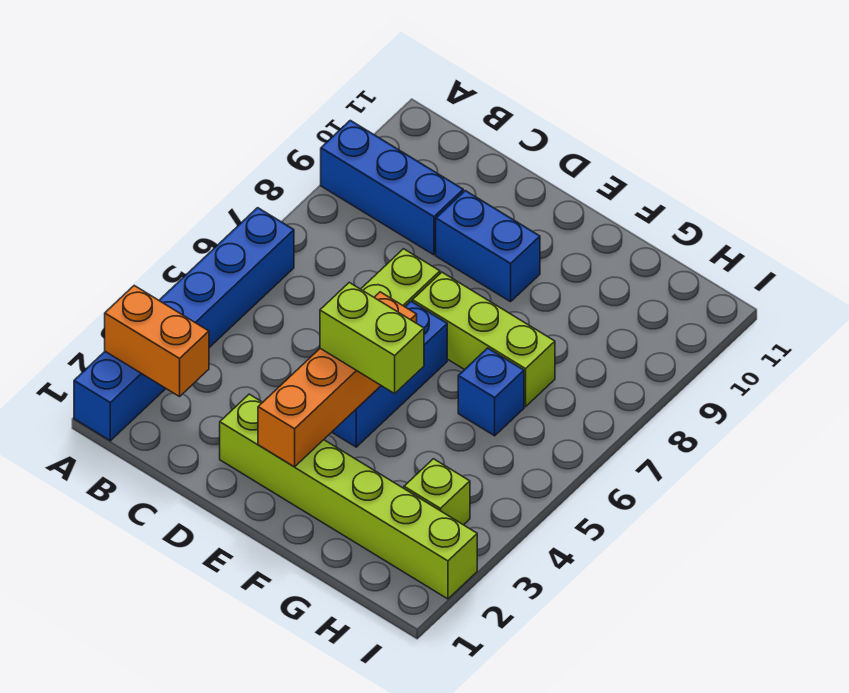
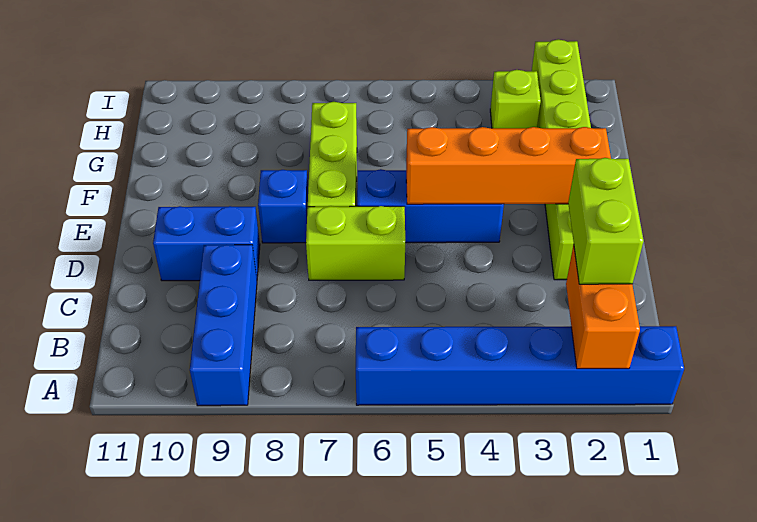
blue 1x2 brick [436,191,540,302] -> blue 1x2 brick turned to [153,206,260,281]
lime 1x2 brick [320,282,424,393] -> lime 1x2 brick moved to [568,158,644,284]
blue 1x1 brick [458,348,524,436] -> blue 1x1 brick moved to [258,170,308,243]

